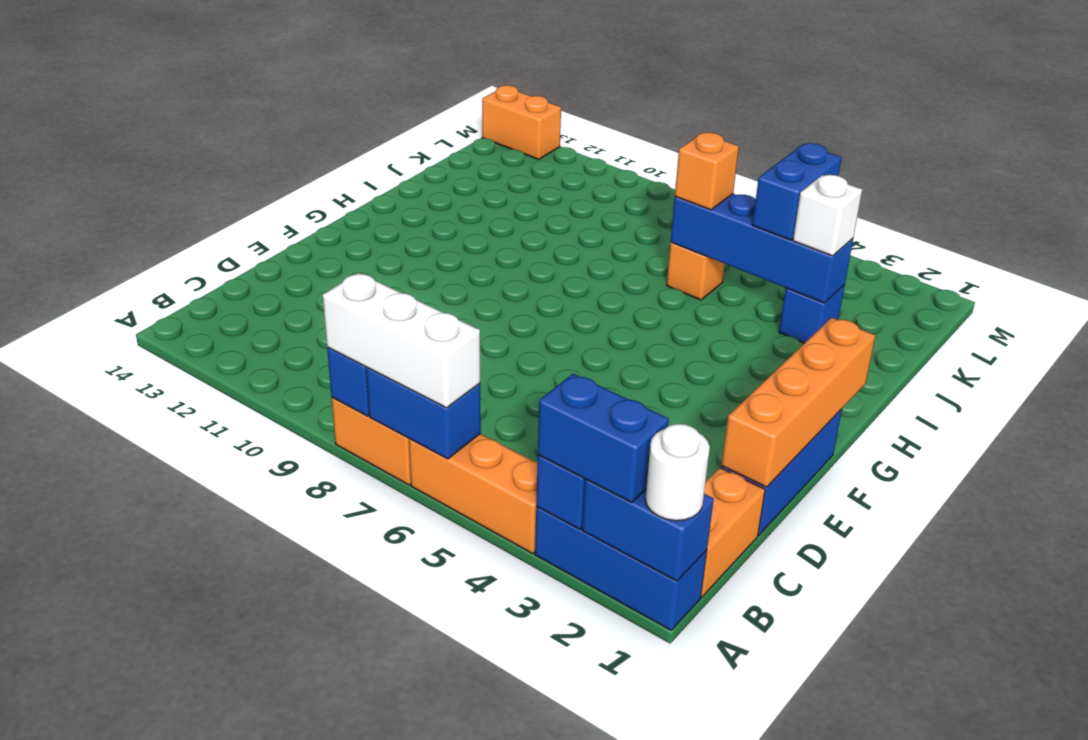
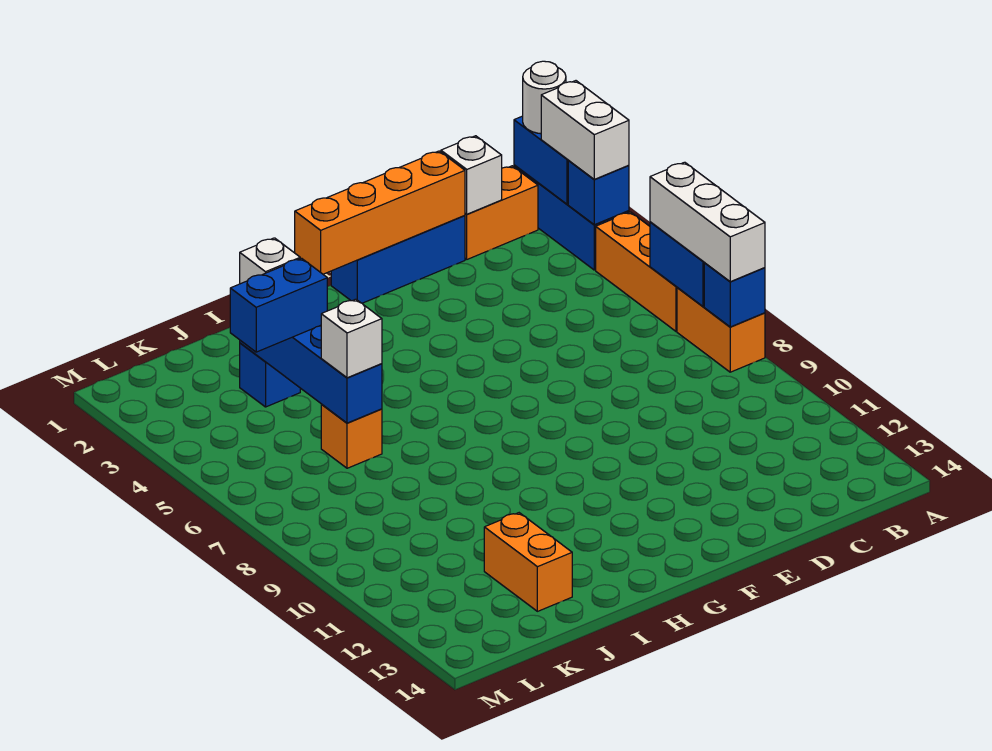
blue 1x2 brick [538,374,669,503] -> white 1x2 brick [541,81,629,180]
none -> white 1x1 brick [441,136,502,214]
orange 1x1 brick [675,132,739,210] -> white 1x1 brick [321,299,382,378]
orange 1x2 brick [482,85,561,159] -> orange 1x2 brick moved to [484,513,572,611]

